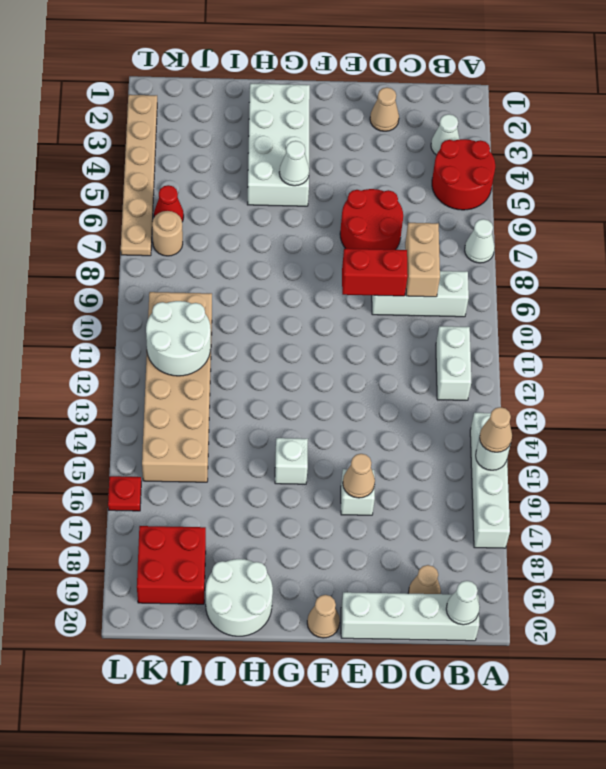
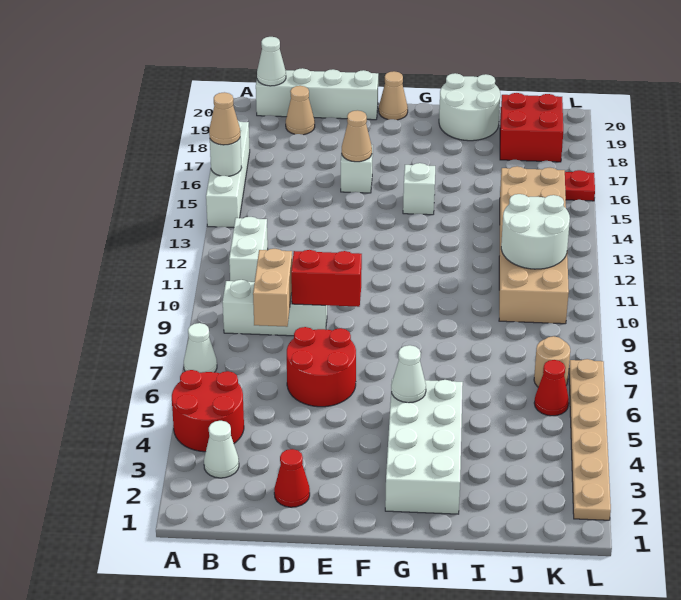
tan 1x1 cone [370,87,399,131] -> red 1x1 cone [274,449,310,507]

